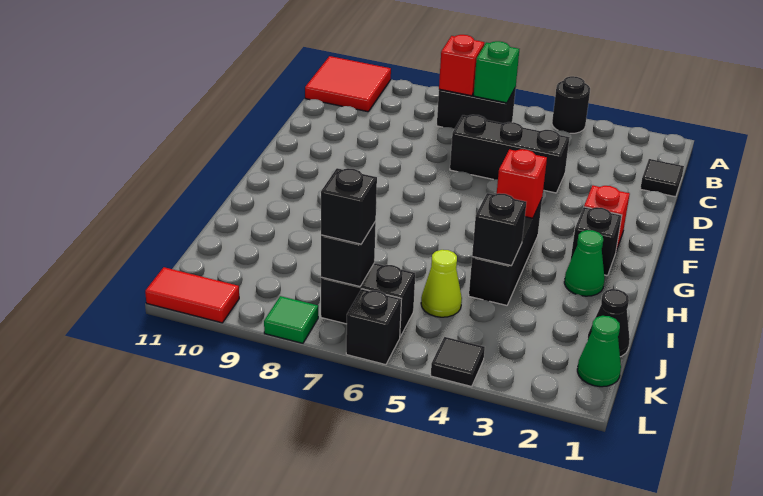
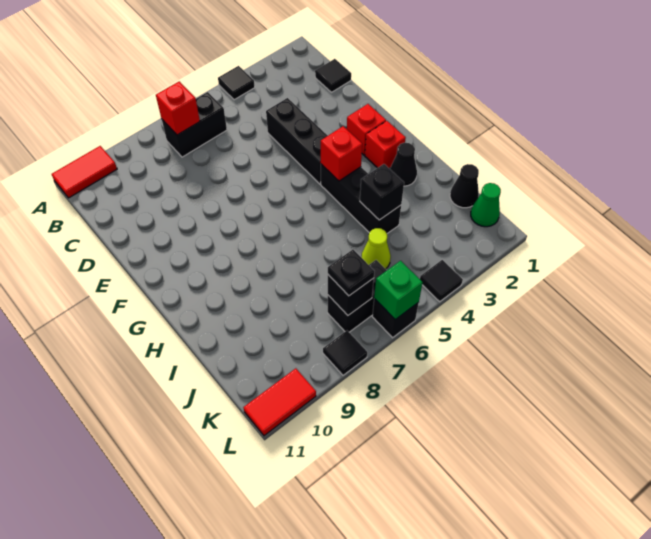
black 1x1 round brick [552,76,590,133] -> black 1x1 tile [218,66,255,100]
red 2x2 tile [305,56,391,112] -> red 1x2 tile [52,146,117,198]
green 1x1 brick [474,41,519,103] -> green 1x1 brick moved to [374,261,423,320]
black 1x3 brick [450,115,570,193] -> black 1x3 brick turned to [266,98,328,184]
black 1x1 brick [571,207,622,276] -> red 1x1 brick [365,121,406,168]
green 1x1 cone [564,230,605,296] -> black 1x1 cone [390,143,417,186]
black 1x1 brick [321,168,377,244] -> black 1x1 plate [328,250,374,296]
green 1x1 tile [264,296,318,343] -> black 1x1 tile [323,331,367,375]

